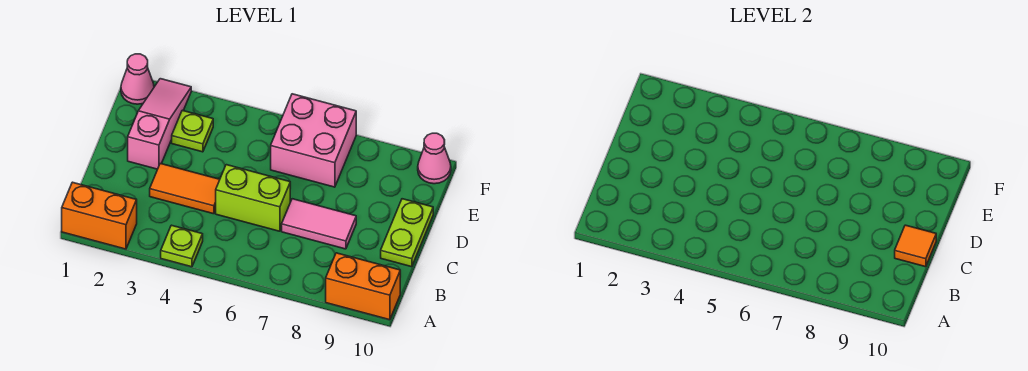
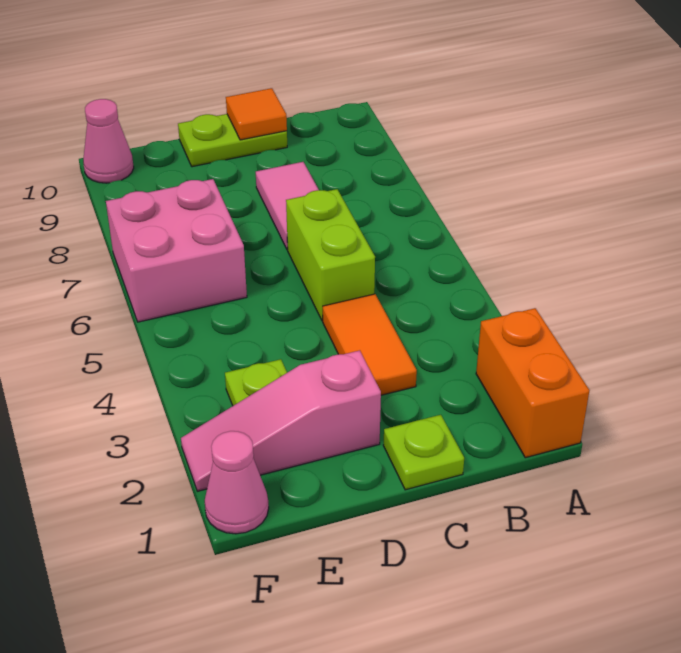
lime 1x1 plate [161,225,203,267] -> lime 1x1 plate moved to [383,415,464,490]
orange 1x2 brick [326,253,400,320] -> none

